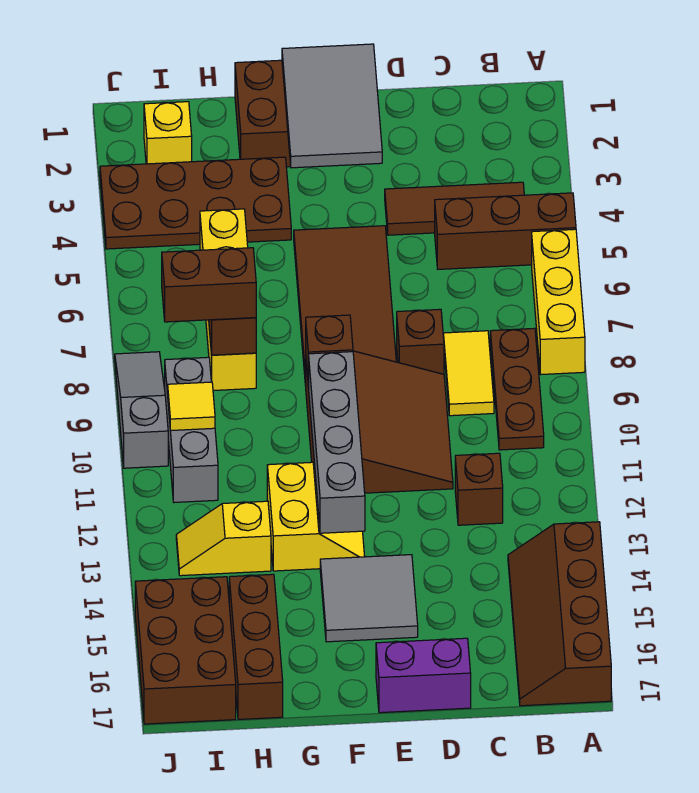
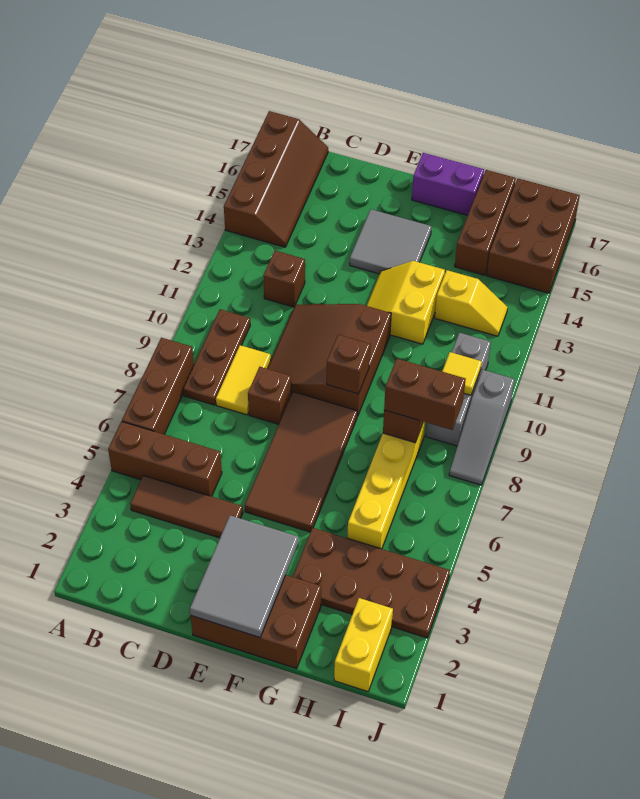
yellow 1x3 brick [532,229,585,375] -> brown 1x3 brick [122,338,194,434]
purple 1x2 brick [376,638,471,713] -> purple 1x2 brick moved to [412,153,484,215]
grey 1x4 brick [309,352,365,533] -> none
yellow 1x1 brick [144,102,192,164] -> yellow 1x2 brick [334,598,393,692]

